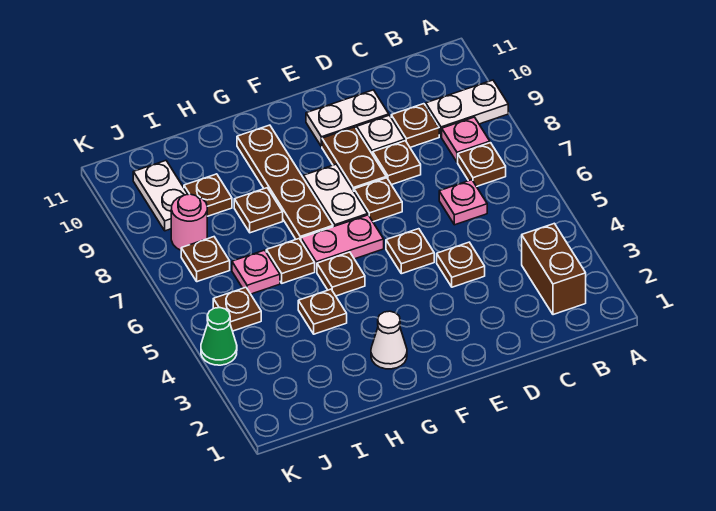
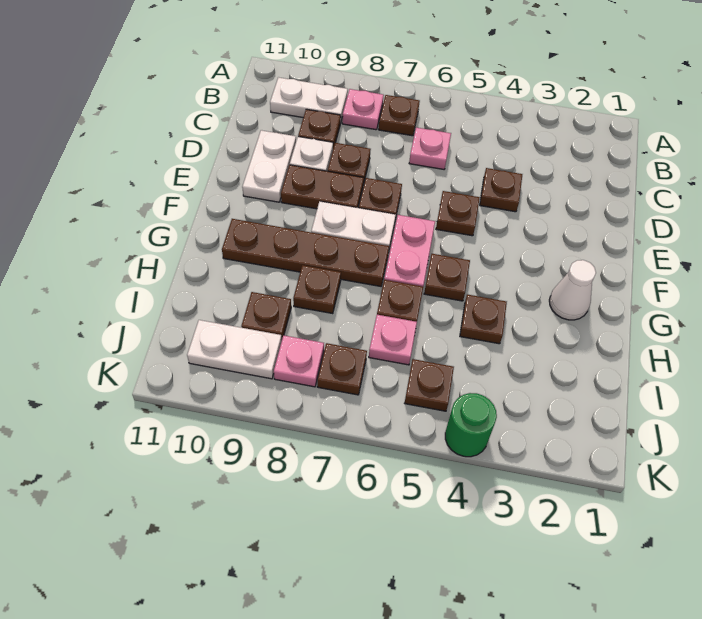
white 1x2 plate [426,80,508,137] -> white 1x2 plate turned to [270,77,348,123]
brown 1x2 brick [522,223,586,315] -> none
pink 1x1 round brick [171,194,207,250] -> pink 1x1 plate [274,335,324,387]
green 1x1 cone [201,308,237,365] -> green 1x1 round brick [445,393,497,457]

